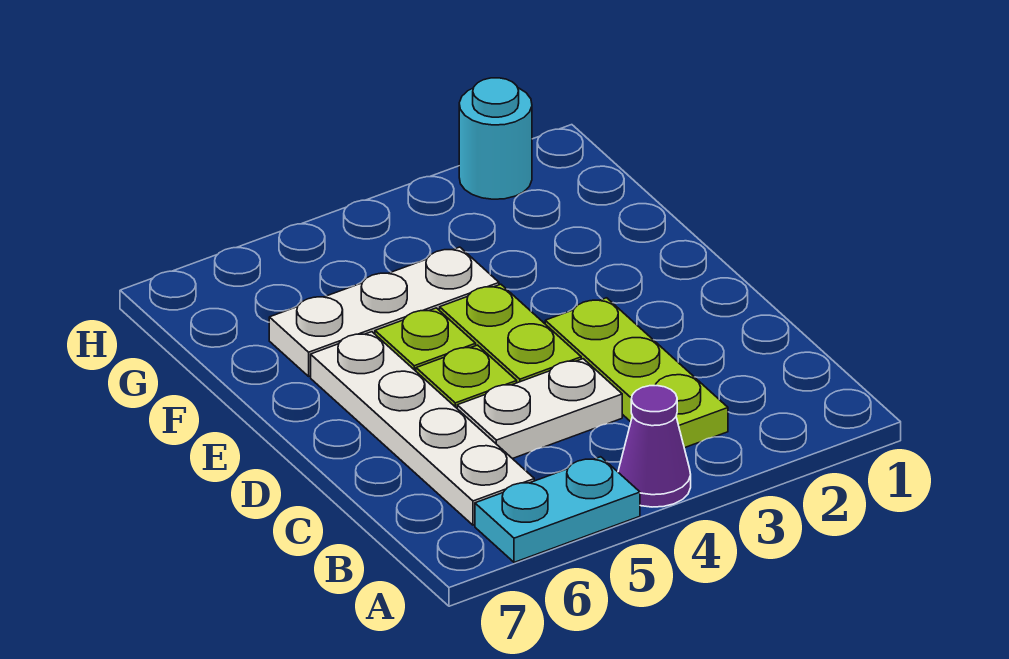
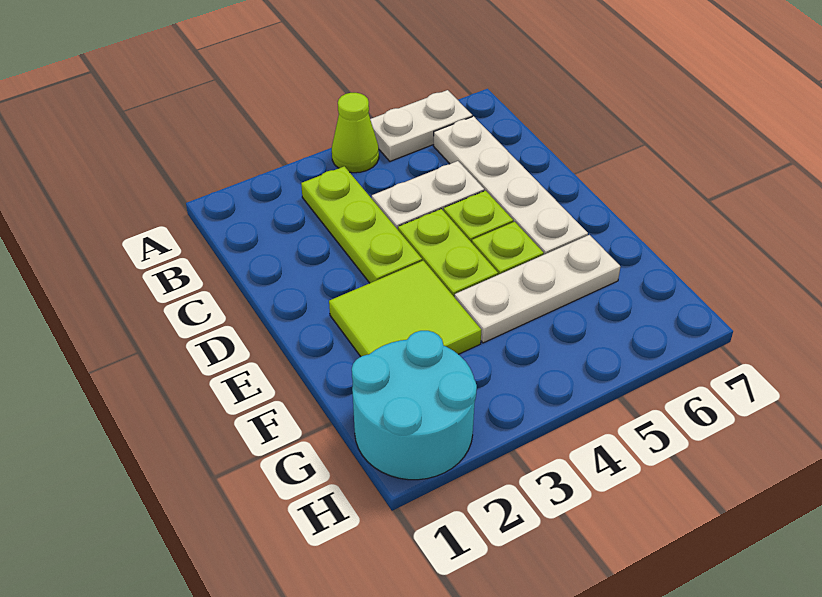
purple 1x1 cone [618,386,691,507] -> lime 1x1 cone [332,93,379,173]
cyan 1x2 plate [475,457,640,562] -> white 1x2 plate [370,90,472,161]
none -> lime 2x2 tile [329,261,481,357]
cyan 1x1 round brick [459,78,532,199] -> cyan 2x2 round brick [352,331,477,480]

